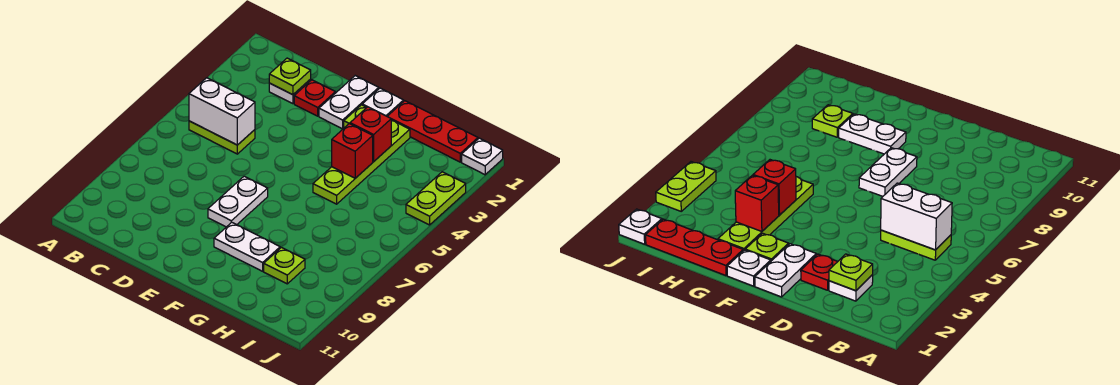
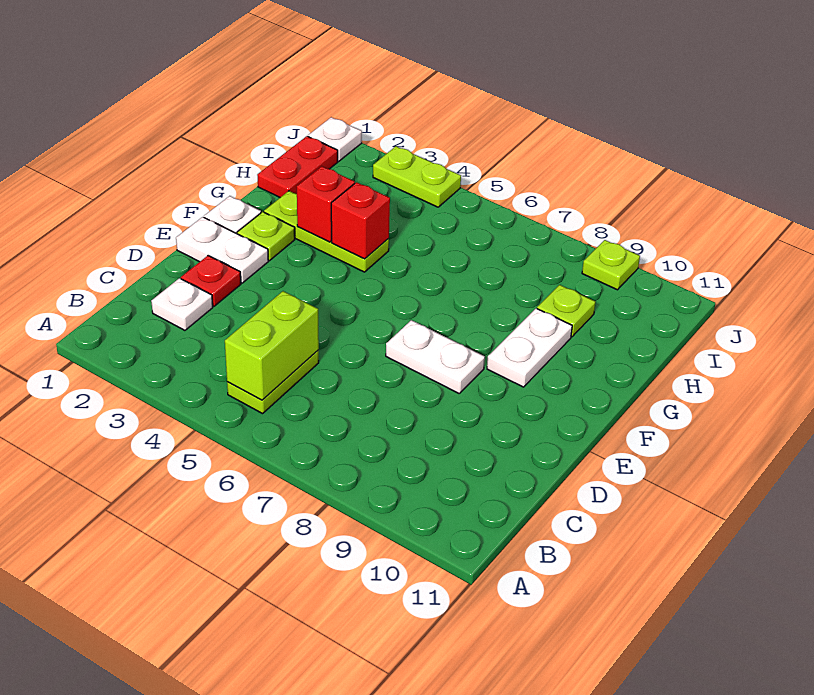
white 1x2 brick [189,78,255,145] -> lime 1x2 brick [225,291,319,400]
lime 1x1 plate [269,58,311,95] -> lime 1x1 plate moved to [582,240,640,290]
red 1x3 plate [387,101,478,162] -> red 1x2 plate [257,136,338,197]
lime 1x4 plate [313,120,410,204] -> lime 1x3 plate [264,191,389,272]

